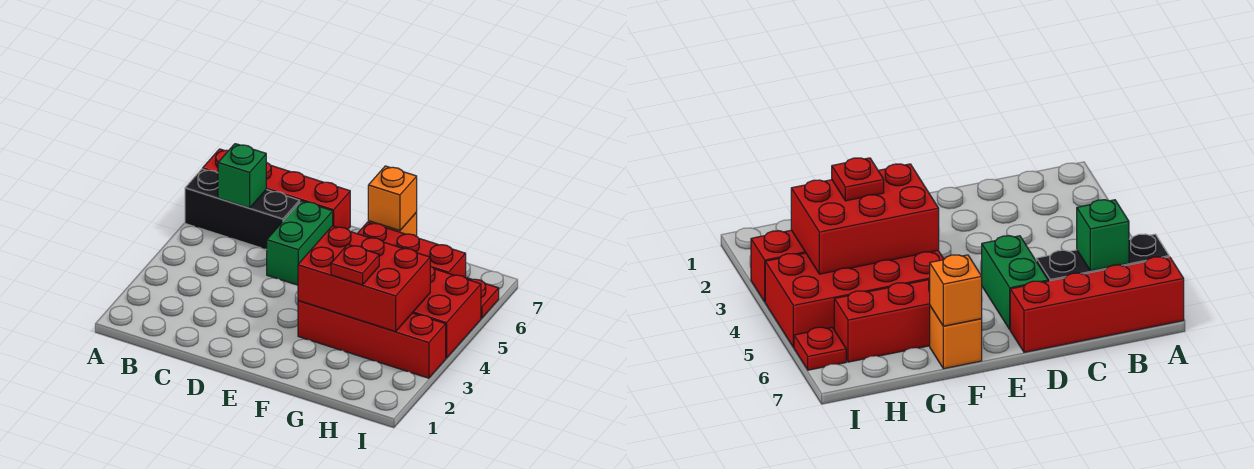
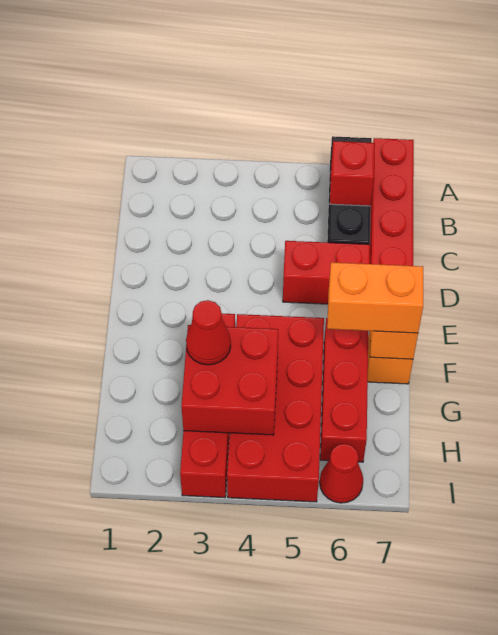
green 1x1 brick [218,144,266,208] -> red 1x1 brick [330,141,375,206]
green 1x2 brick [267,201,333,285] -> red 1x2 brick [283,241,370,304]
red 2x3 brick [298,226,430,332] -> red 2x2 brick [181,325,278,435]
none -> orange 1x2 brick [327,262,423,333]
red 1x1 plate [331,244,379,285] -> red 1x1 cone [186,300,231,365]
red 1x1 plate [466,278,499,318] -> red 1x1 cone [320,444,363,503]

